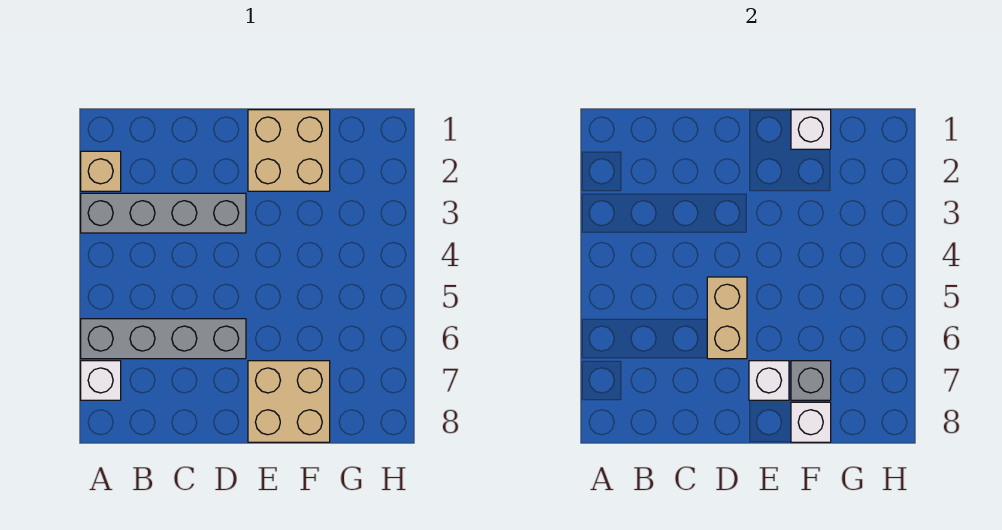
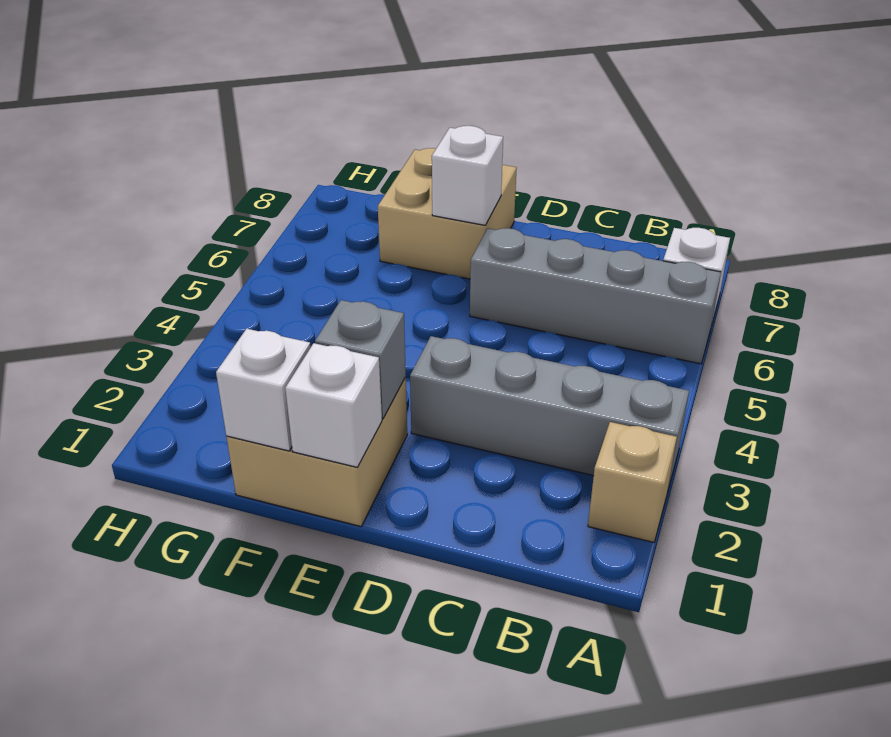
tan 1x2 brick [707,277,747,359] -> none
grey 1x1 brick [791,361,831,400] -> grey 1x1 brick moved to [315,300,406,419]
white 1x1 brick [791,402,831,442] -> white 1x1 brick moved to [285,343,382,467]

